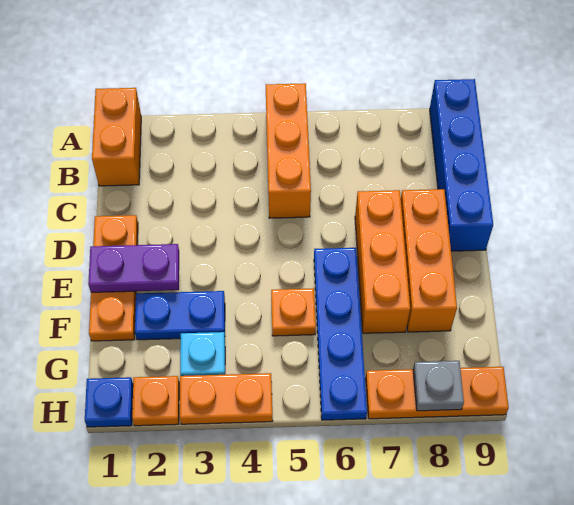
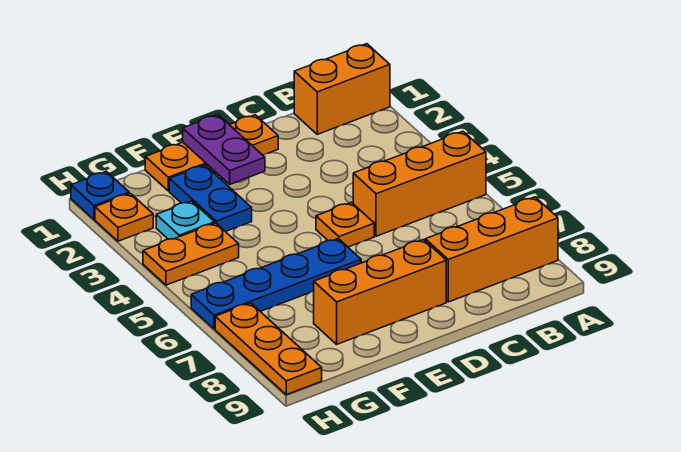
blue 1x4 brick [430,79,493,251] -> none
orange 1x3 brick [355,190,410,333] -> orange 1x3 brick moved to [425,197,558,302]
orange 1x1 plate [271,288,316,336] -> orange 1x1 plate moved to [316,202,374,247]
orange 1x2 plate [180,373,273,424] -> orange 1x2 plate turned to [143,223,239,285]
grey 1x1 plate [413,361,464,411] -> none

